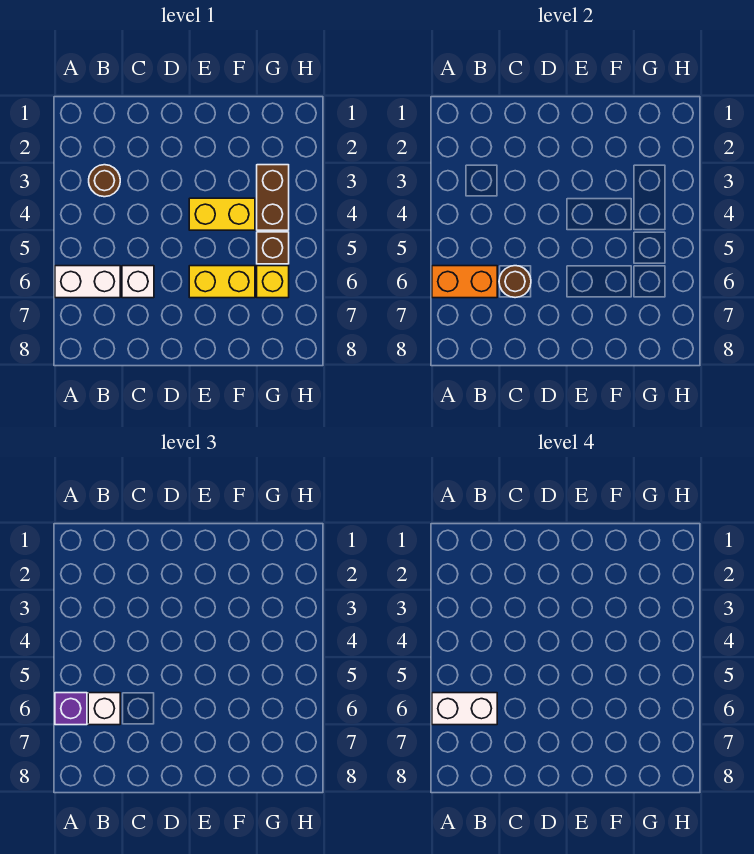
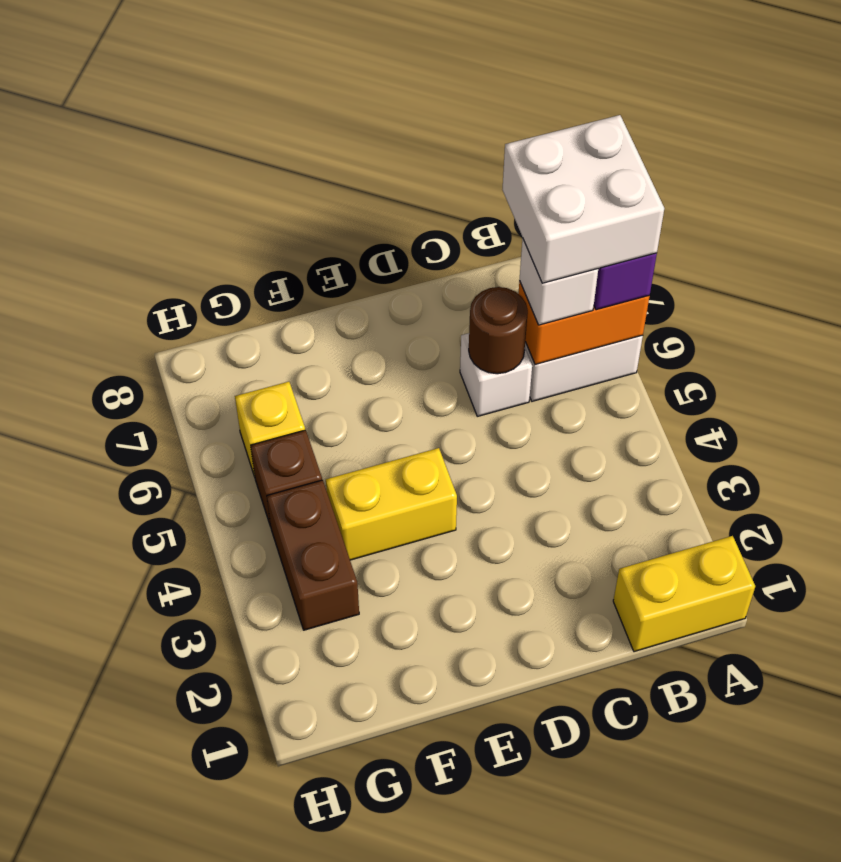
white 1x2 brick [432,693,497,725] -> white 2x2 brick [502,115,664,283]
brown 1x1 round brick [89,165,120,197] -> none
yellow 1x2 brick [189,266,255,298] -> yellow 1x2 brick moved to [613,536,755,652]

